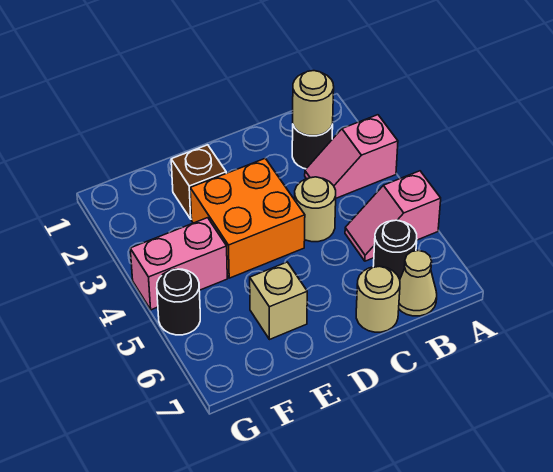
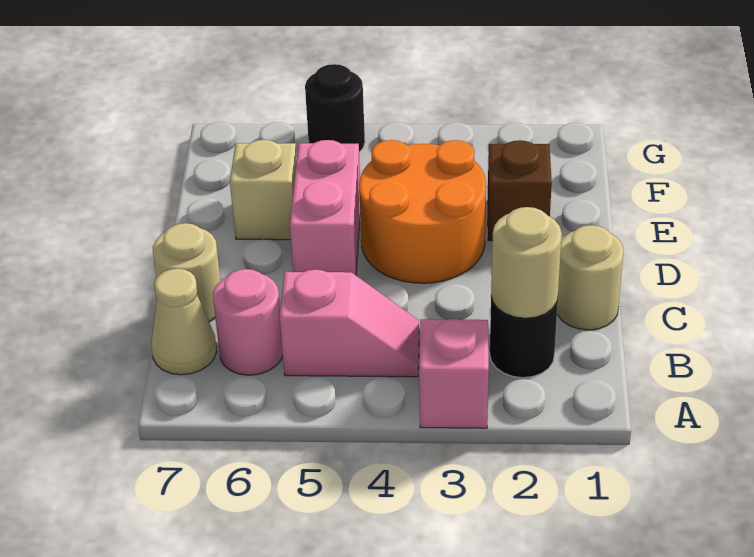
pink 1x2 slope [345,171,441,261] -> pink 1x2 slope turned to [280,269,419,377]
black 1x1 round brick [373,220,417,279] -> pink 1x1 round brick [213,269,283,375]
tan 1x1 round brick [295,177,336,242] -> tan 1x1 round brick moved to [557,225,624,330]
orange 2x2 brick [190,158,305,278] -> orange 2x2 round brick [359,140,486,283]
pink 1x2 brick [130,218,227,310] -> pink 1x2 brick moved to [290,140,360,275]

